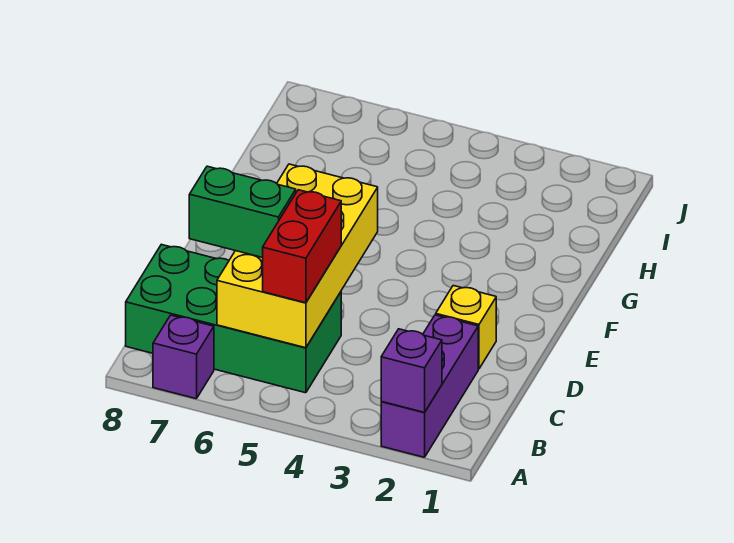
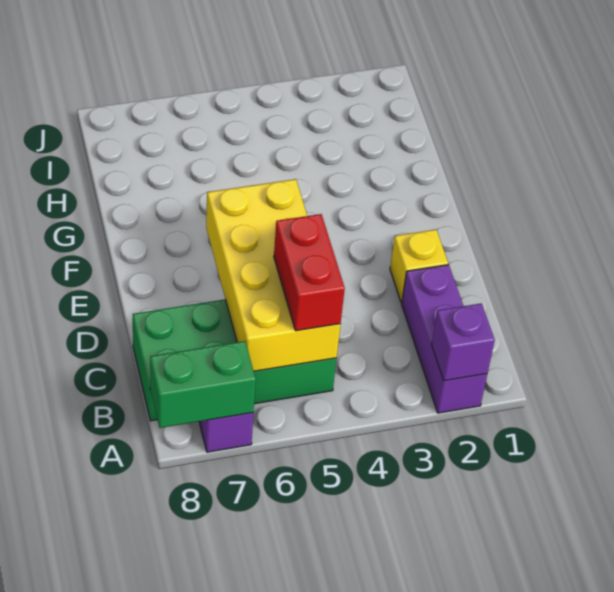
green 1x2 brick [189,166,296,258] -> green 1x2 brick moved to [150,341,256,428]

